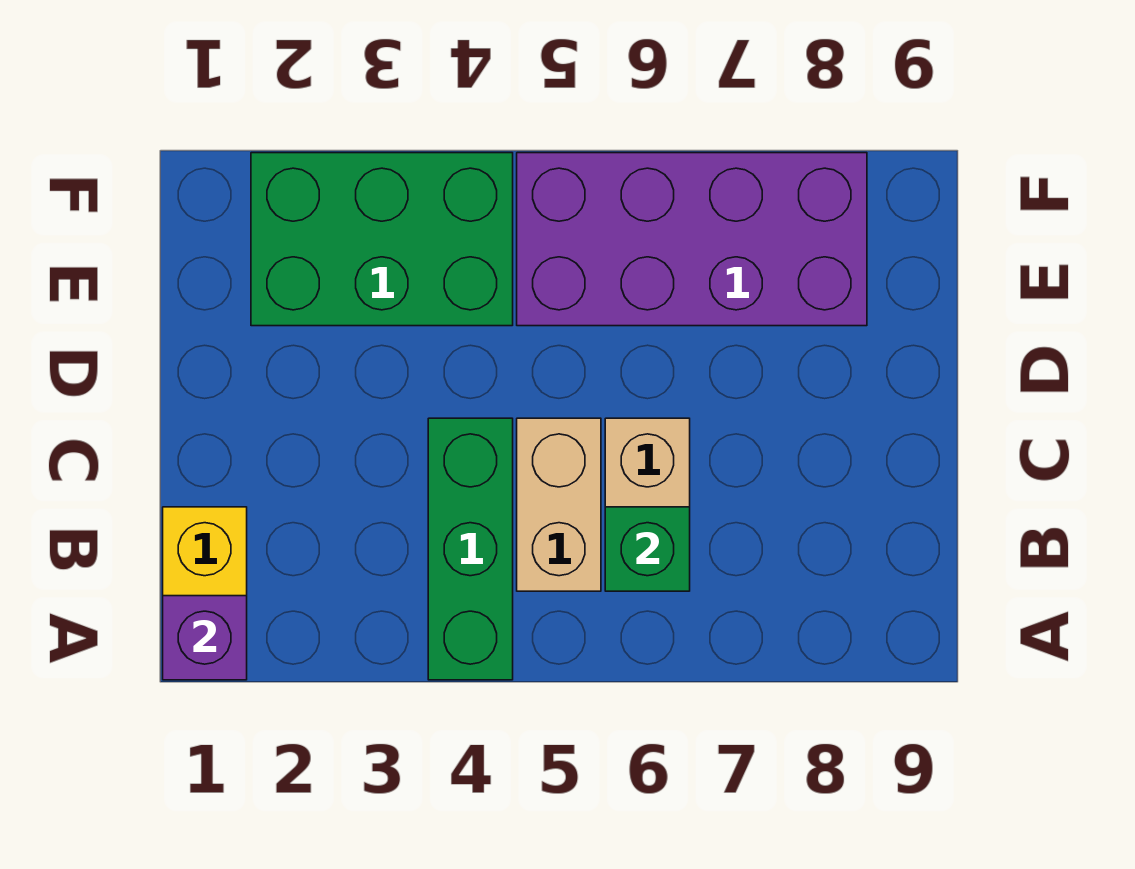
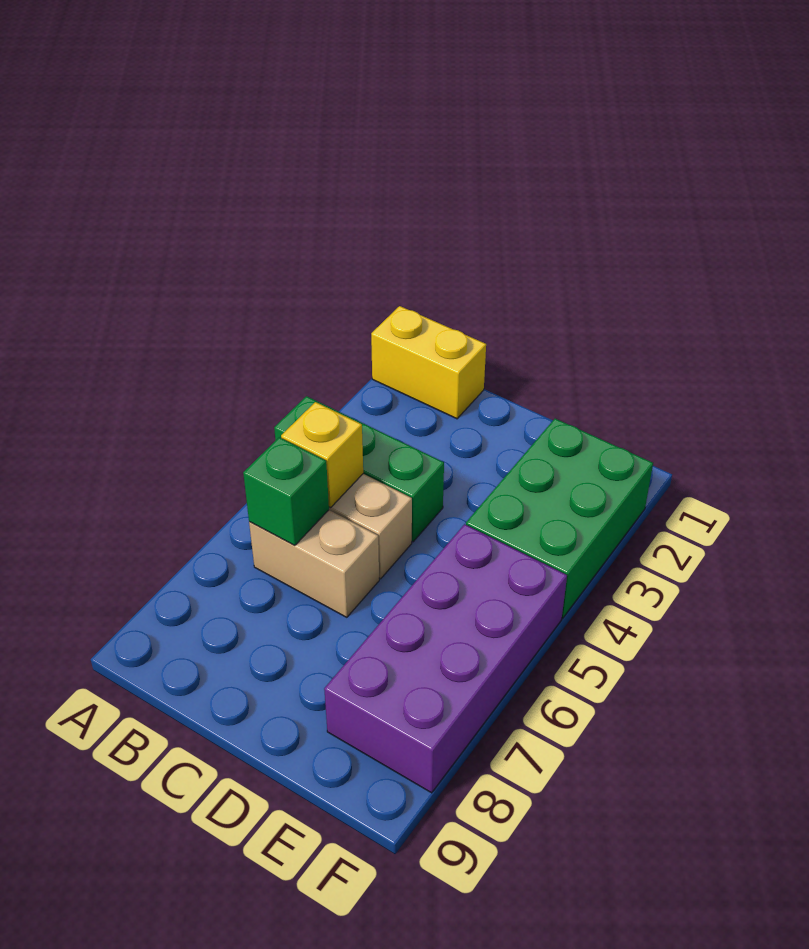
purple 1x1 brick [163,596,247,680] -> none
none -> yellow 1x1 brick [281,402,363,508]

